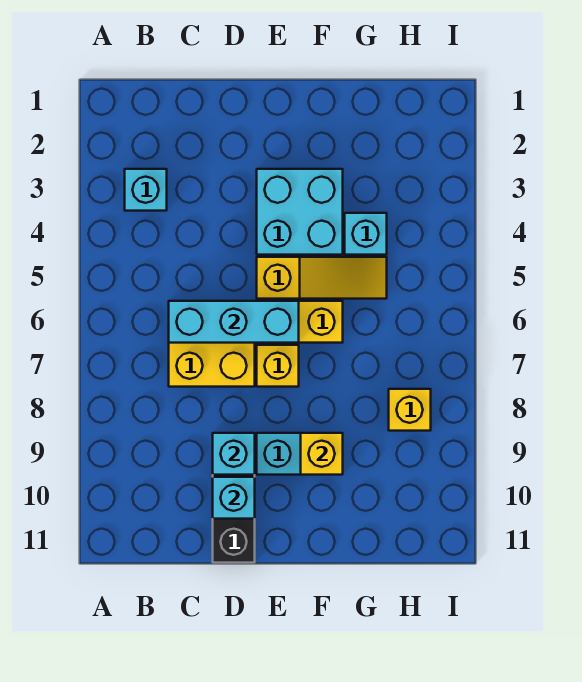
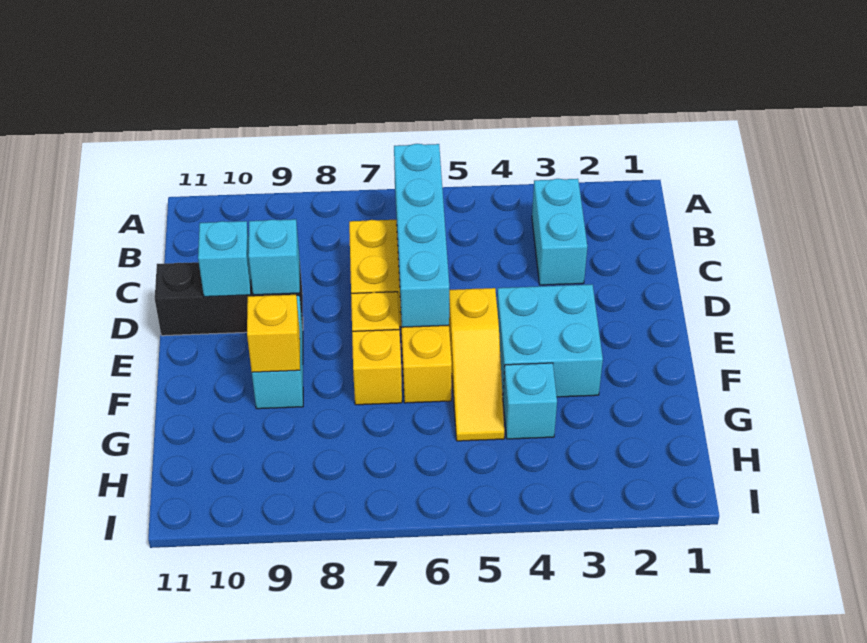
cyan 1x1 brick [125,169,167,211] -> cyan 1x2 brick [532,179,587,285]
cyan 1x3 brick [169,301,299,343] -> cyan 1x4 brick [394,144,449,327]
yellow 1x1 brick [389,389,431,431] -> yellow 1x1 brick moved to [352,330,402,405]

